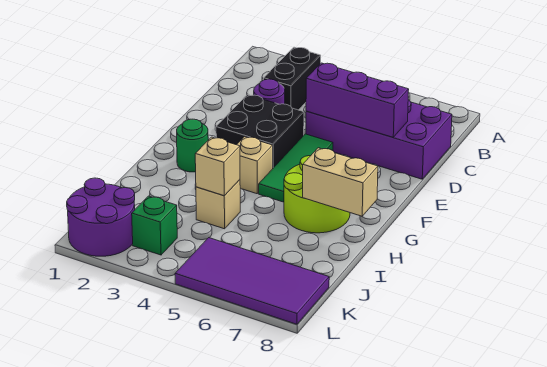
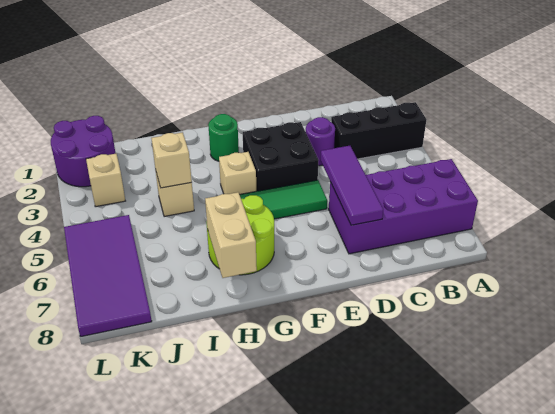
black 1x2 brick [264,47,321,110] -> black 1x3 brick [331,102,427,159]
purple 2x4 brick [306,100,452,179] -> purple 2x4 brick turned to [329,159,478,254]
purple 1x3 brick [306,63,409,137] -> purple 1x3 tile [321,146,383,225]
green 1x1 brick [132,196,177,255] -> tan 1x1 brick [86,154,125,207]

